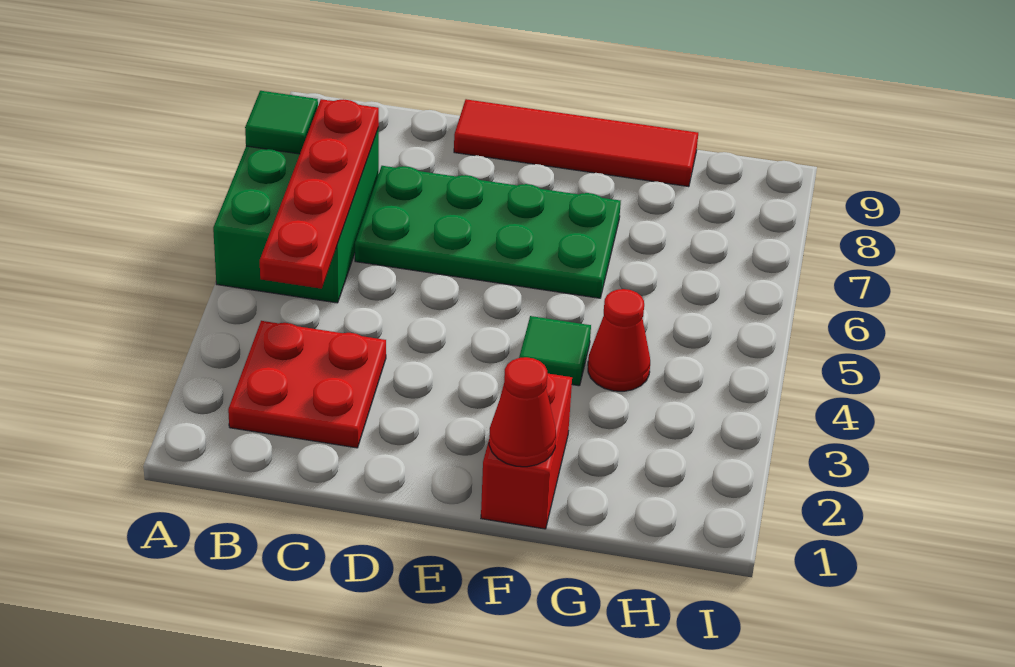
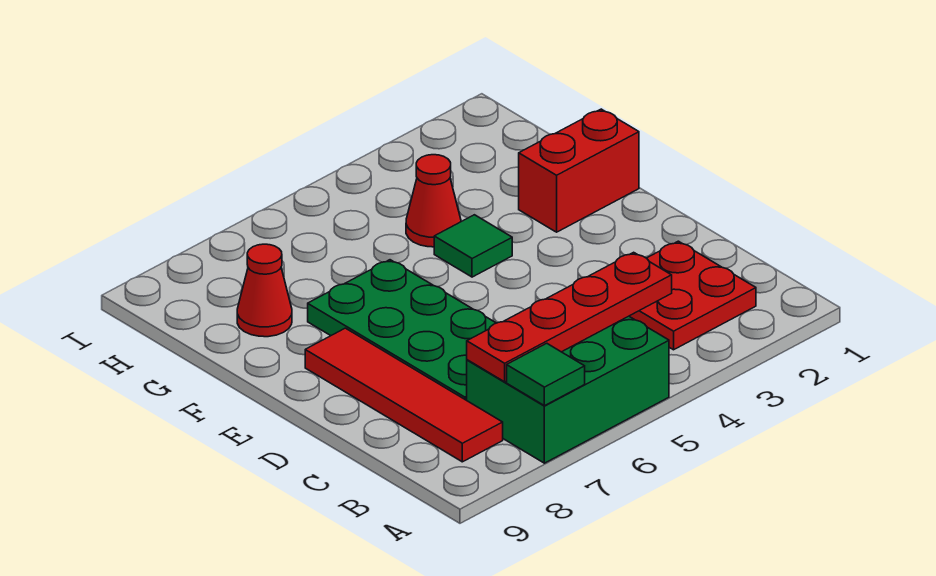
red 1x4 tile [454,99,698,187] -> red 1x4 tile moved to [305,328,503,462]
red 1x1 cone [489,357,556,467] -> red 1x1 cone moved to [237,244,292,337]

